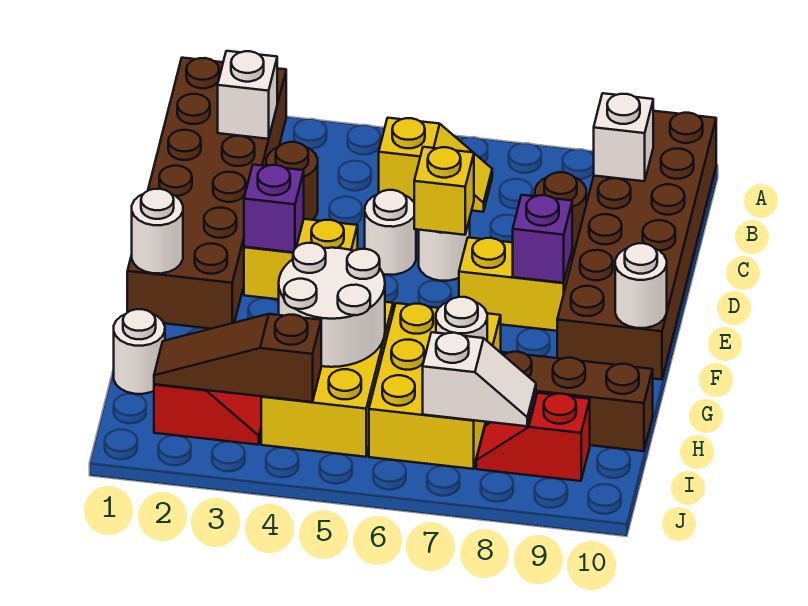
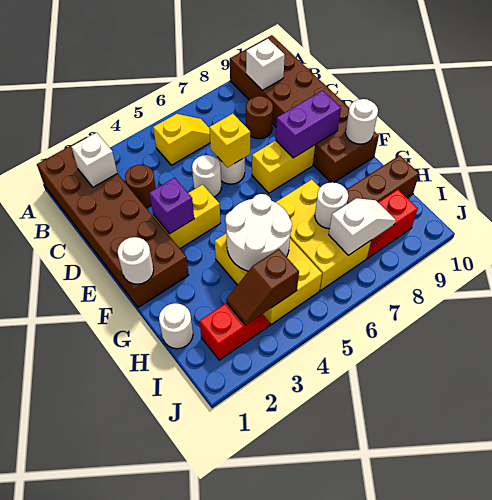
purple 1x1 brick [513,195,572,283] -> purple 1x2 brick [276,90,341,158]
brown 1x3 slope [154,314,321,402] -> brown 1x2 slope [226,249,299,325]

